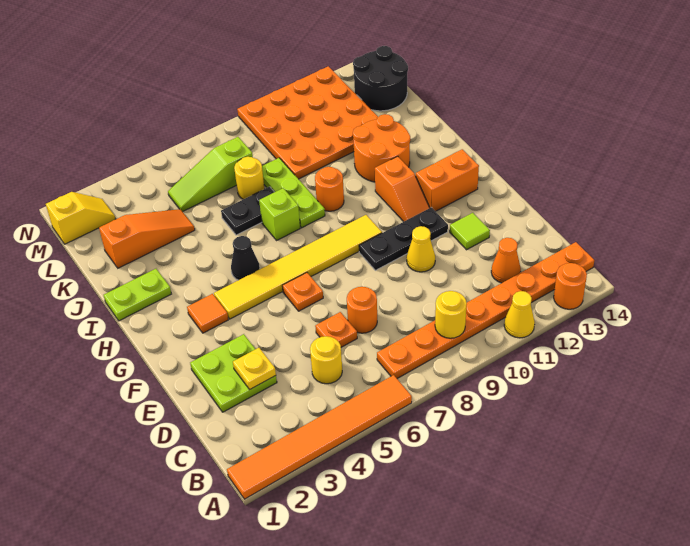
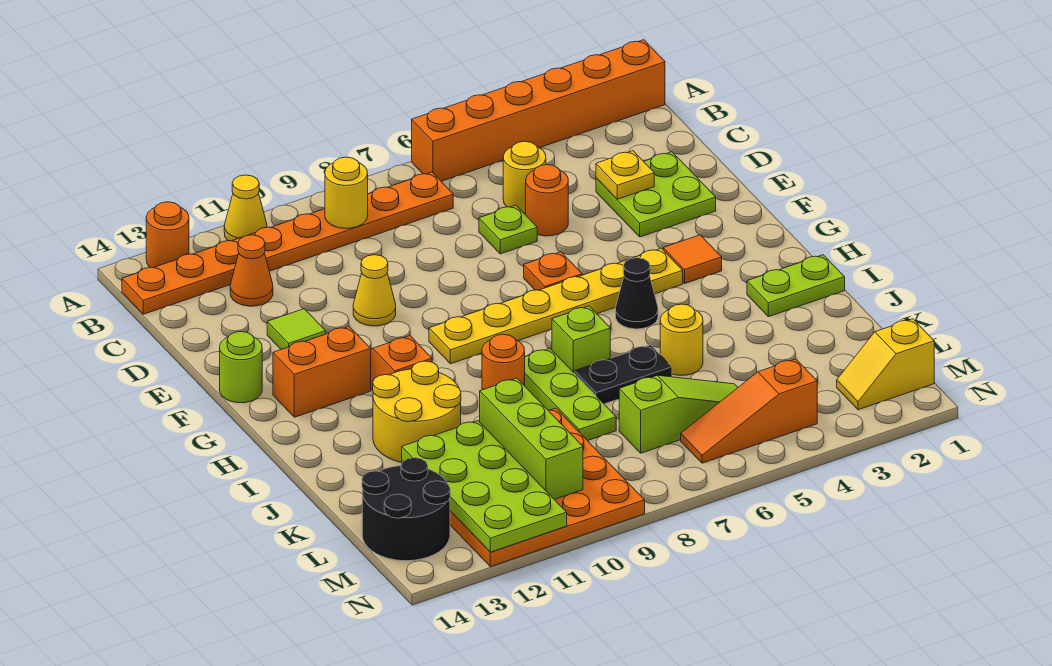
orange 1x6 tile [227,375,412,499] -> orange 1x6 brick [412,40,665,181]
orange 1x1 plate [315,312,357,347] -> lime 1x1 plate [479,205,537,254]
orange 1x1 round brick [347,287,377,333] -> orange 1x1 round brick moved to [526,165,568,236]
black 1x3 plate [359,207,448,270] -> none
none -> lime 1x1 round brick [220,332,262,403]
yellow 1x6 tile [214,215,382,319] -> yellow 1x6 plate [429,248,683,364]
orange 2x2 round brick [353,114,410,182] -> yellow 2x2 round brick [373,361,461,462]
orange 1x3 slope [99,209,195,268] -> orange 1x3 slope moved to [681,359,817,463]
yellow 1x1 round brick [234,157,264,199] -> yellow 1x1 round brick moved to [660,304,703,375]
none -> lime 1x3 brick [480,378,583,499]
none -> lime 2x4 plate [402,420,567,552]

